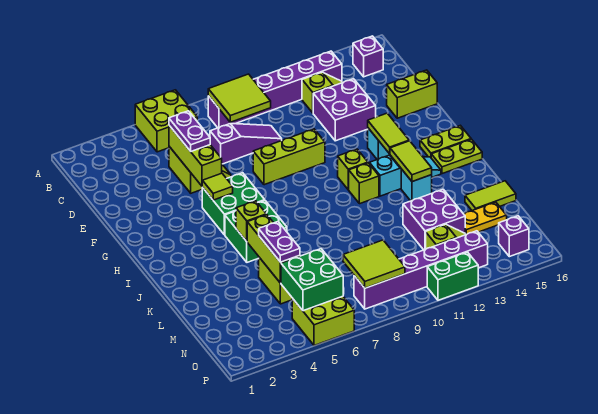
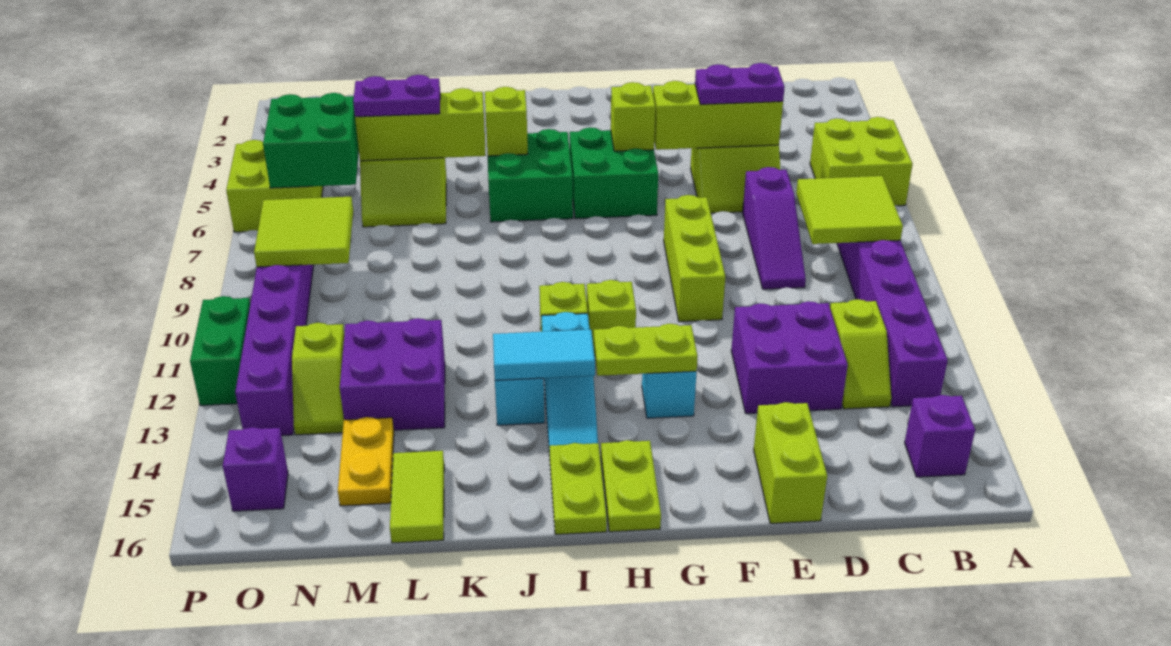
lime 1x1 tile [202,173,233,200] -> lime 1x1 brick [611,82,655,151]
lime 1x2 tile [368,113,409,154] -> lime 1x2 plate [594,324,698,376]
lime 1x2 tile [390,141,432,182] -> cyan 1x2 tile [493,330,595,380]

